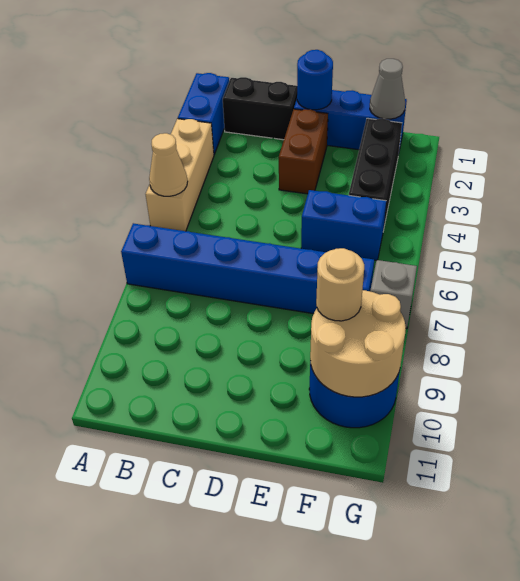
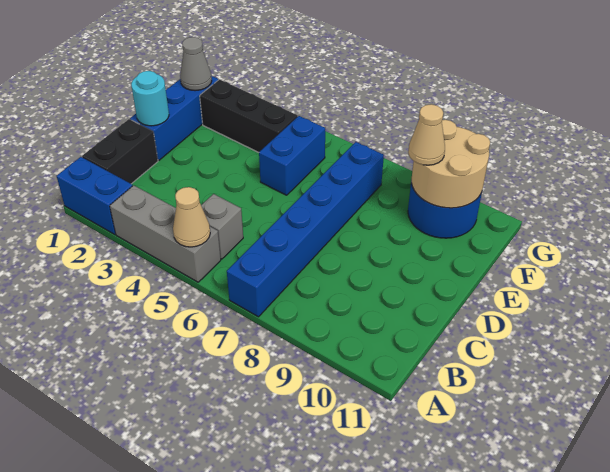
tan 1x3 brick [146,119,214,231] -> grey 1x3 brick [110,185,221,282]
blue 1x1 round brick [297,50,333,110] -> cyan 1x1 round brick [131,71,169,126]
brown 1x2 brick [279,109,328,194] -> none
tan 1x1 round brick [316,248,364,321] -> tan 1x1 cone [408,104,445,165]
grey 1x1 brick [370,260,417,329] -> grey 1x1 brick moved to [201,194,243,259]

